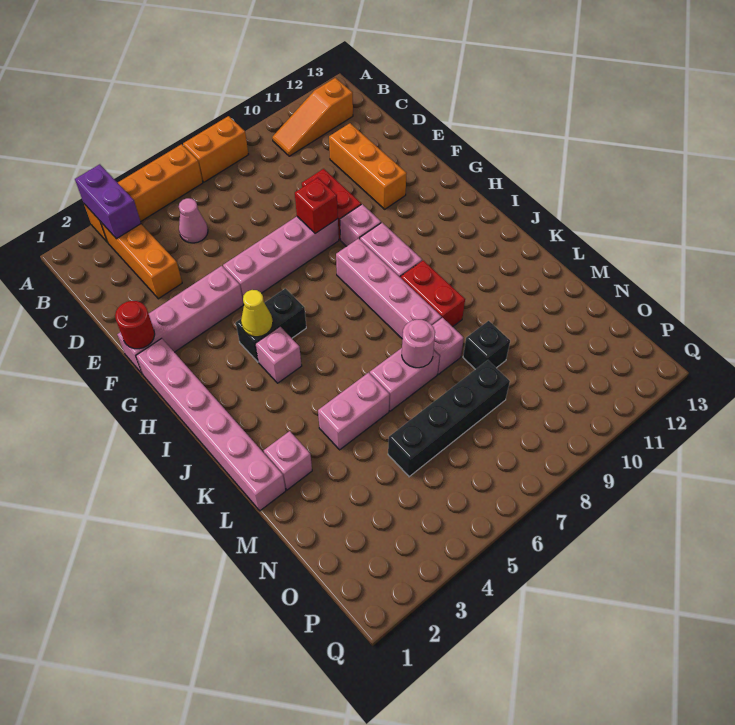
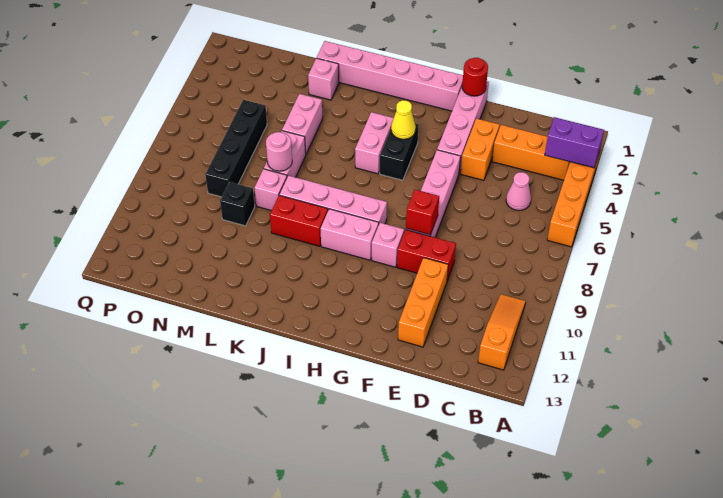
orange 1x2 brick [183,116,249,182] -> orange 1x2 brick moved to [461,119,500,180]
orange 1x3 brick [329,123,407,209] -> orange 1x3 brick turned to [398,258,448,347]
pink 1x1 brick [256,327,302,383] -> pink 1x2 brick [355,112,394,174]

